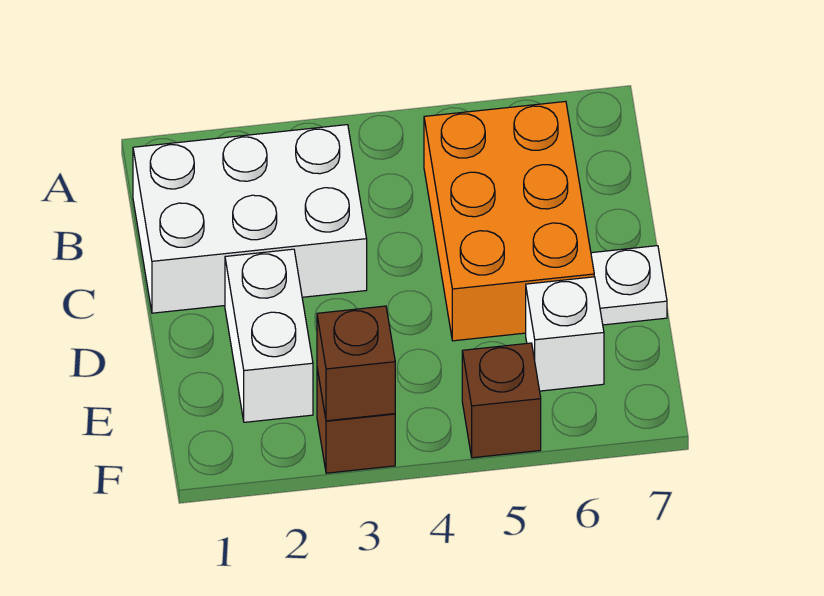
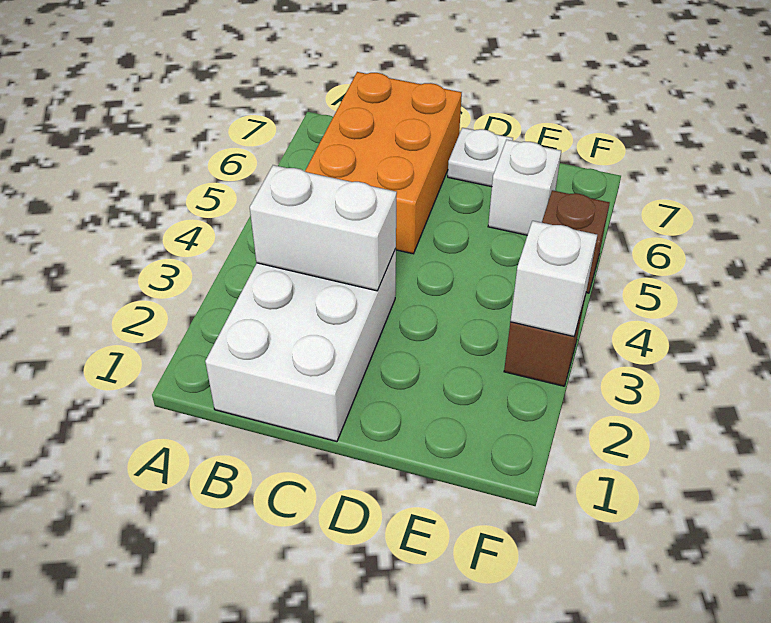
orange 2x3 brick [424,101,594,341] -> orange 2x3 brick turned to [305,72,462,254]
white 1x2 brick [225,249,313,422] -> white 1x2 brick moved to [250,165,397,291]
brown 1x1 brick [317,306,395,421] -> white 1x1 brick [510,221,597,337]

